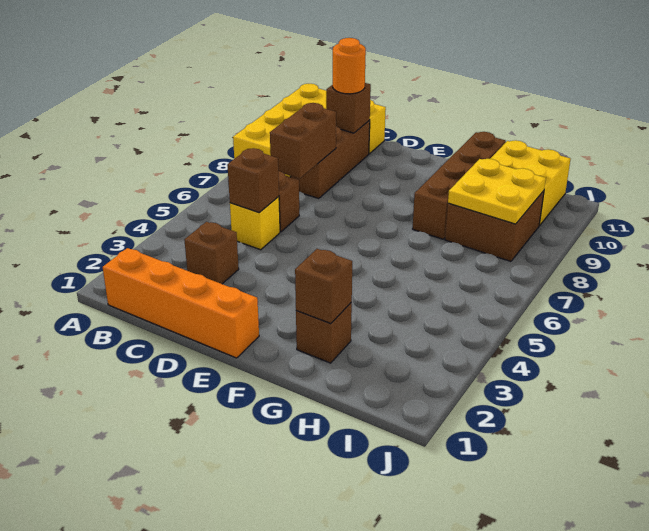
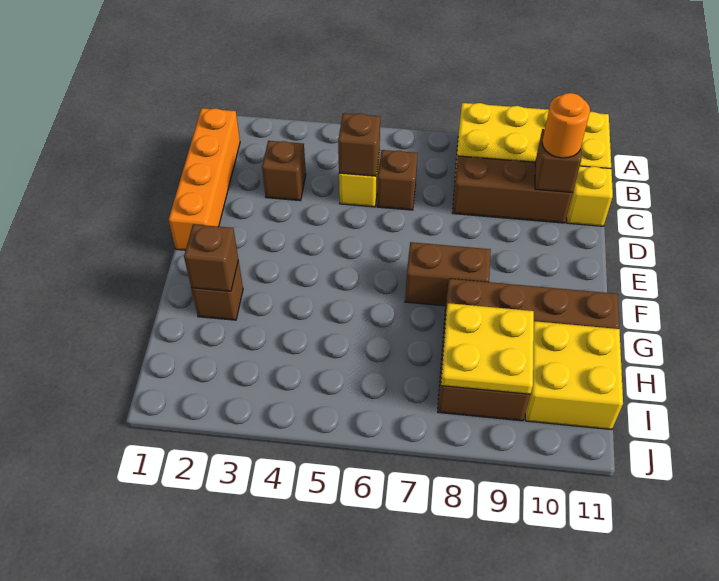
brown 1x2 brick [270,103,336,179] -> brown 1x2 brick moved to [405,242,491,306]

